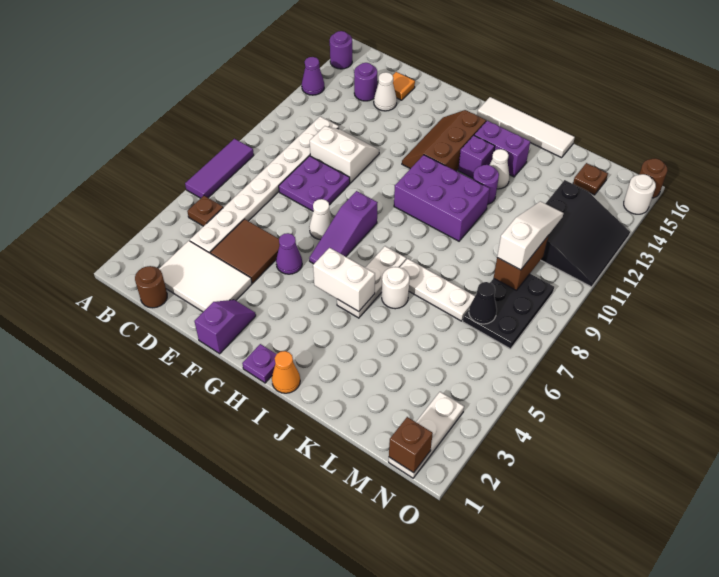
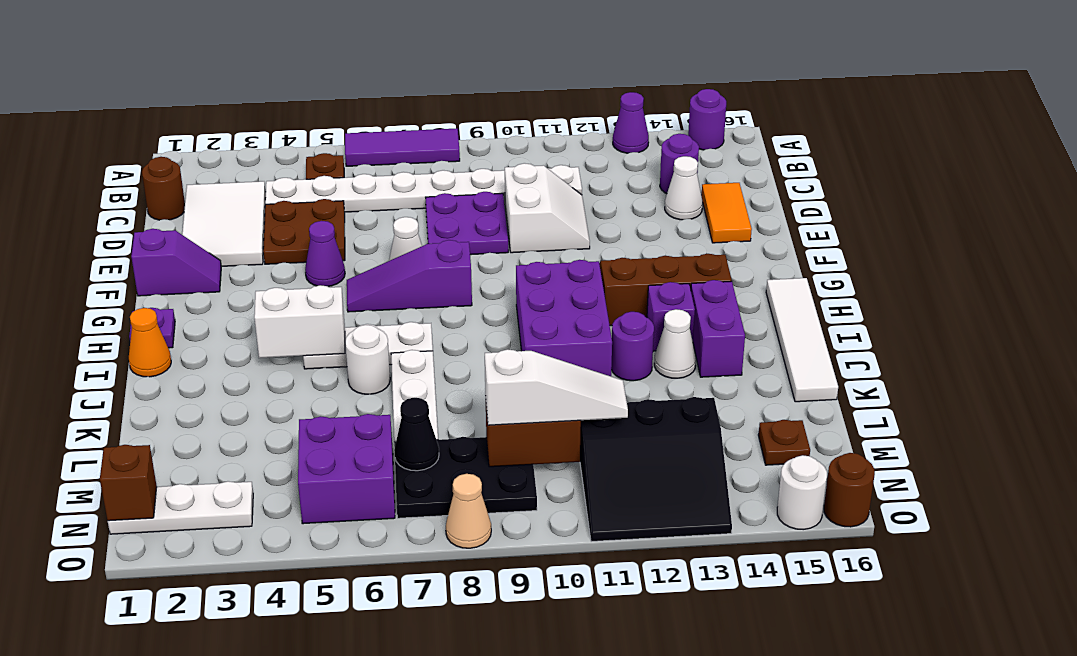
brown 2x2 tile [210,219,280,283] -> brown 2x2 plate [263,199,345,264]
orange 1x1 tile [393,72,415,100] -> orange 1x2 tile [701,183,752,243]
white 1x2 brick [313,248,375,312] -> white 1x2 brick turned to [254,285,345,358]
none -> purple 2x2 brick [298,414,395,524]
none -> tan 1x1 cone [446,474,491,548]

